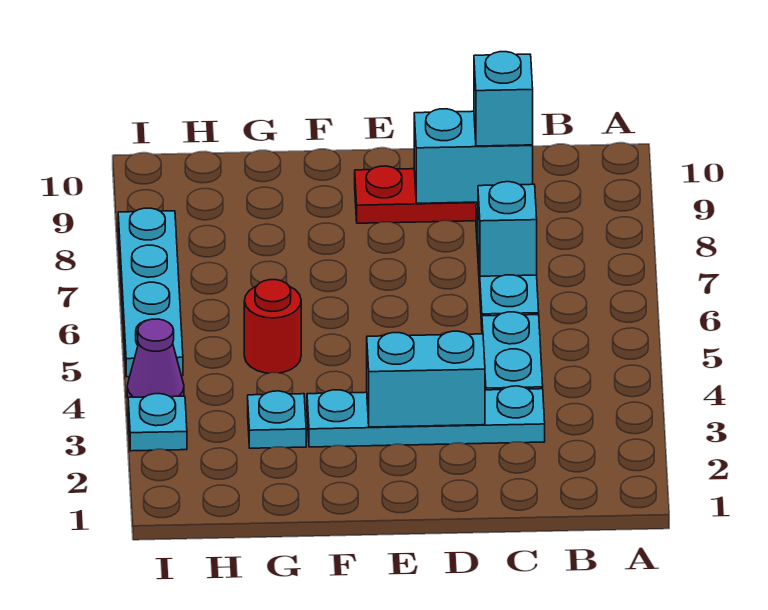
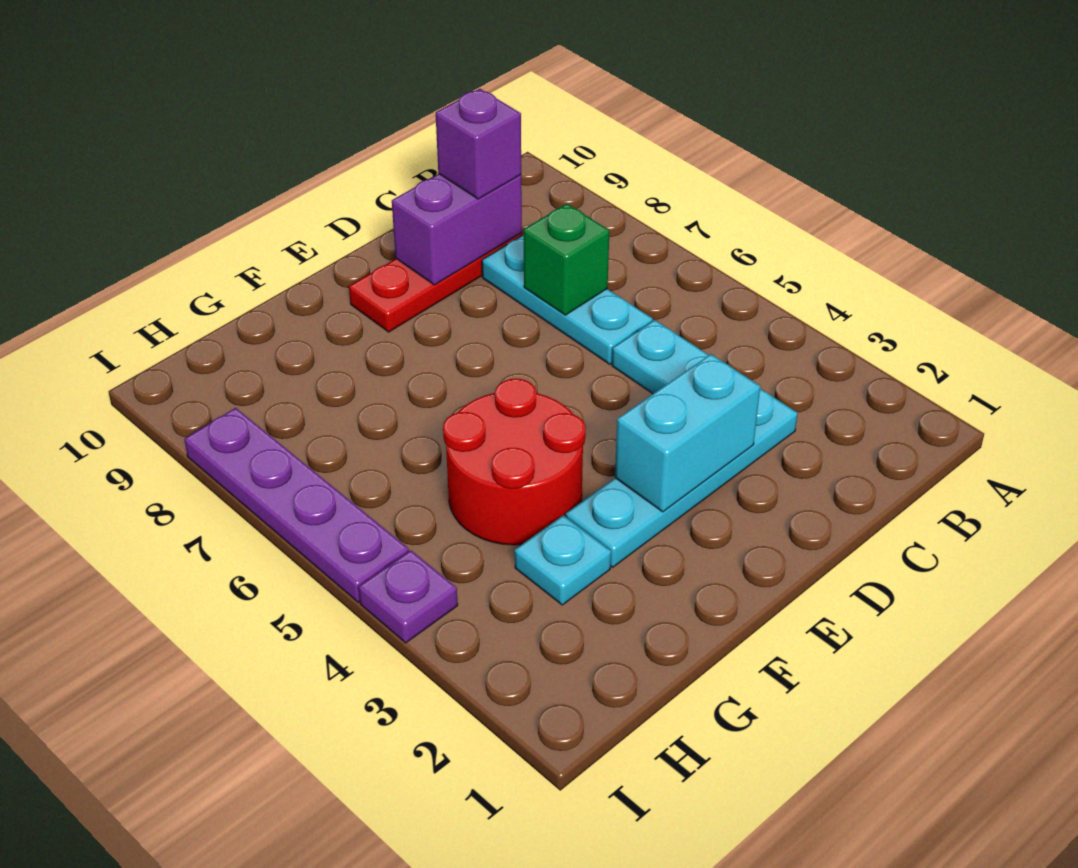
cyan 1x1 brick [478,182,537,276] -> green 1x1 brick [524,204,609,315]
cyan 1x2 brick [414,109,533,203] -> purple 1x2 brick [392,174,522,285]
cyan 1x1 brick [474,52,533,146] -> purple 1x1 brick [436,89,521,199]
red 1x1 round brick [244,280,301,373] -> red 2x2 round brick [443,379,586,545]
cyan 1x1 plate [128,394,187,451] -> none
purple 1x1 cone [127,319,184,398] -> purple 1x1 plate [359,550,458,643]
cyan 1x4 plate [118,208,183,377] -> purple 1x4 plate [184,408,409,602]

